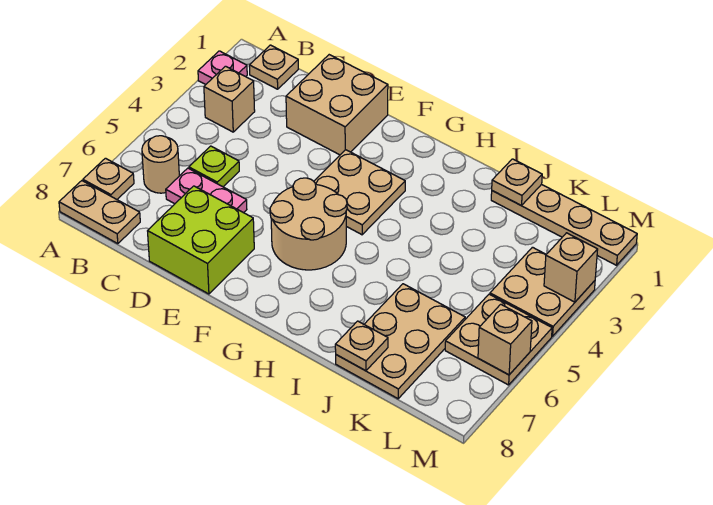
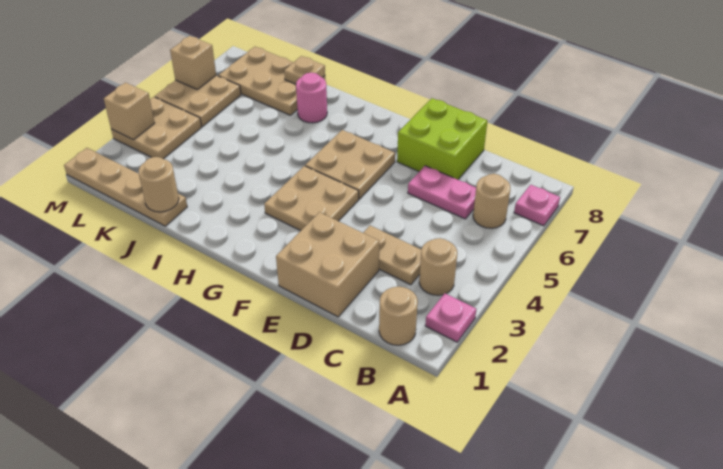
tan 1x1 plate [83,158,134,199] -> pink 1x1 plate [514,185,560,226]
tan 1x2 plate [59,181,140,244] -> tan 1x2 plate moved to [363,226,421,285]
tan 1x1 plate [249,45,298,89] -> tan 1x1 round brick [379,286,418,345]
tan 1x1 brick [204,66,255,132] -> tan 1x1 round brick [419,238,457,295]
lime 1x1 plate [189,146,239,187] -> none
tan 2x2 round brick [270,178,347,270] -> tan 2x2 plate [305,130,395,199]
none -> pink 1x1 round brick [296,73,327,123]
tan 1x1 plate [492,159,542,205] -> tan 1x1 round brick [138,157,179,212]
tan 2x3 plate [336,284,465,399] -> tan 2x3 plate turned to [218,47,325,115]

